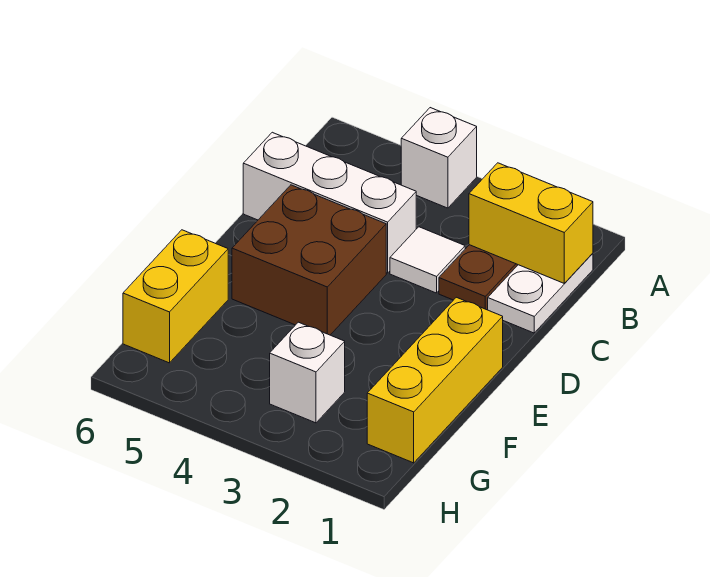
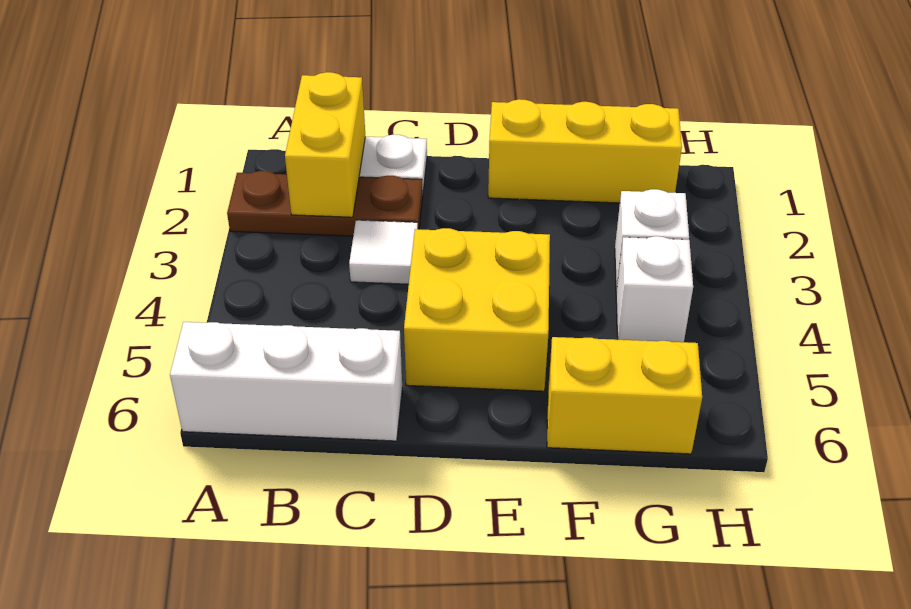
white 1x1 brick [401,108,477,208] -> white 1x1 brick moved to [616,236,693,342]
white 1x3 brick [243,132,416,273] -> white 1x3 brick turned to [170,322,402,441]
brown 2x2 brick [232,185,386,335] -> yellow 2x2 brick [404,228,550,391]

